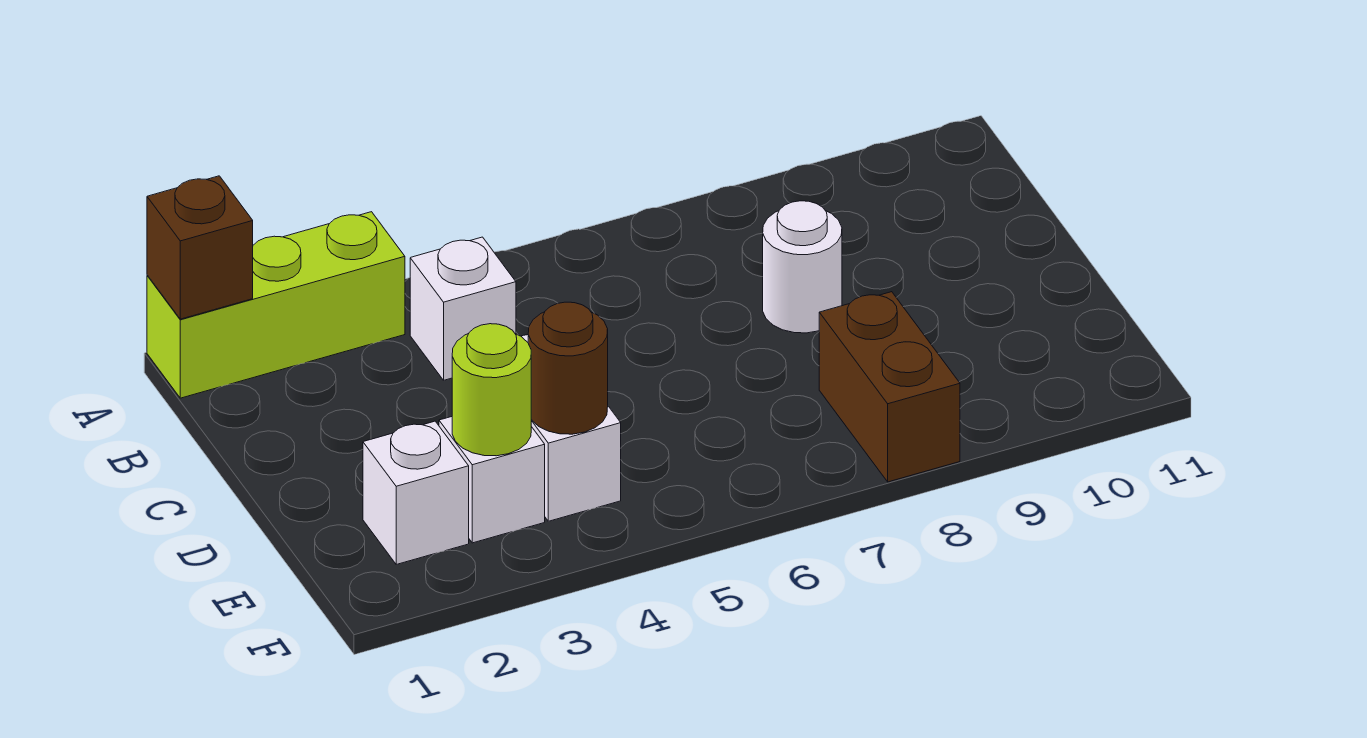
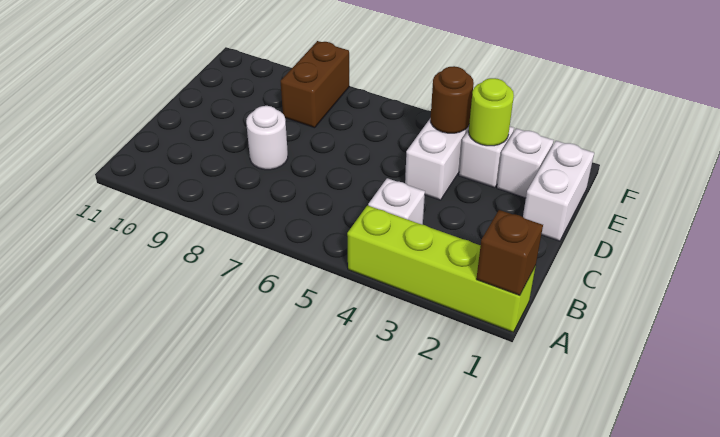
lime 1x3 brick [147,212,405,398] -> lime 1x4 brick [347,205,536,332]
none -> white 1x2 brick [523,141,594,241]

